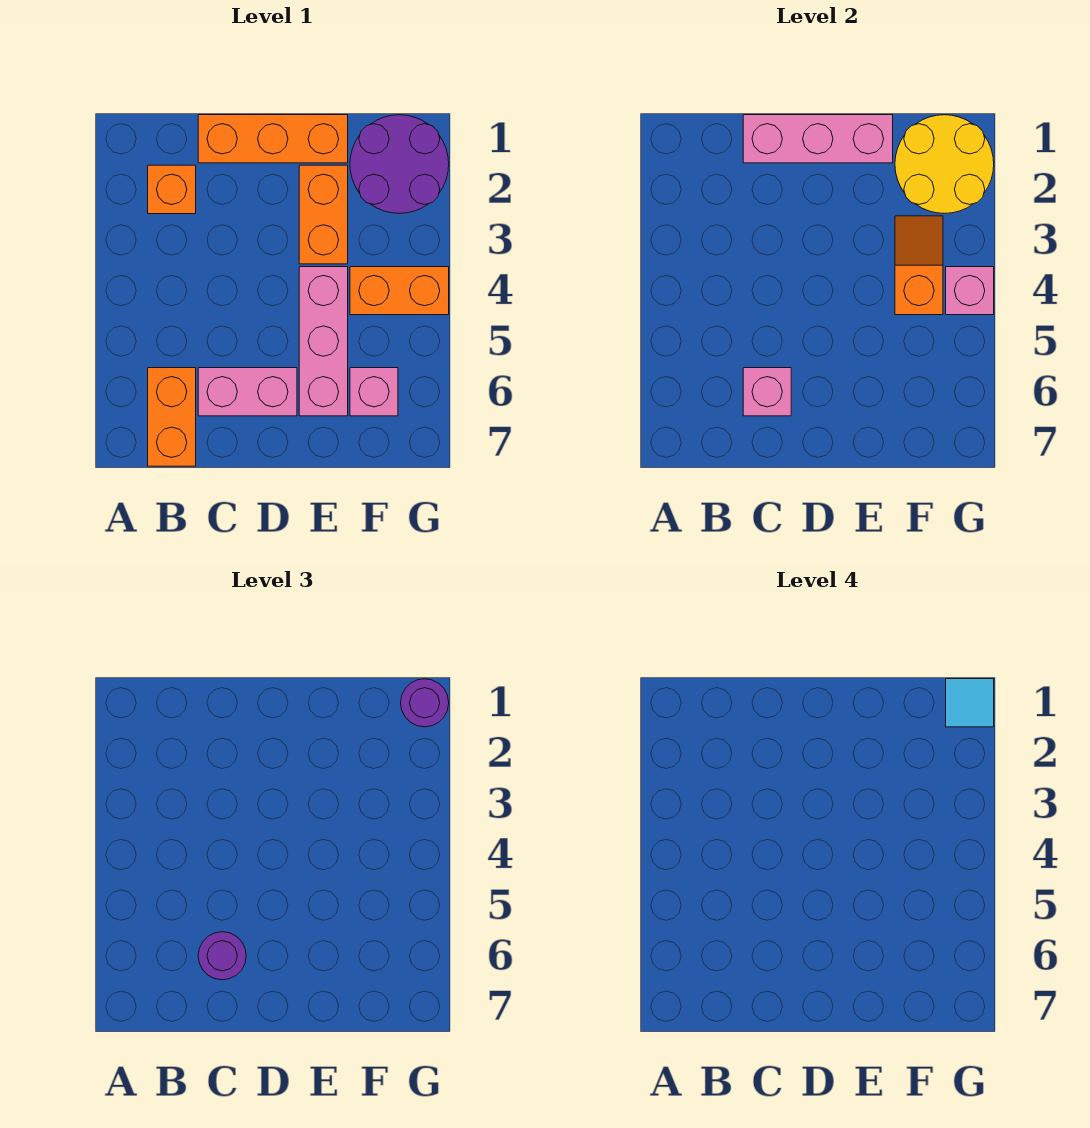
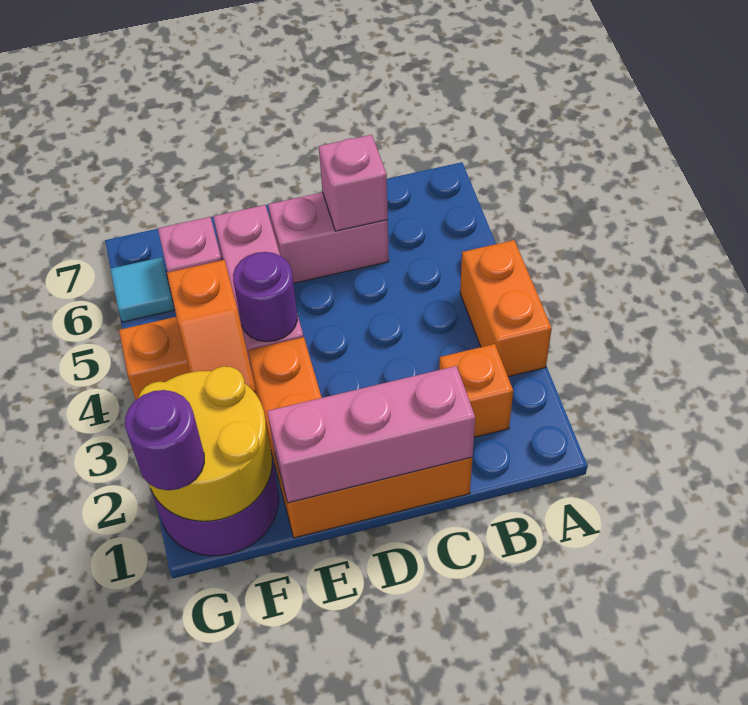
orange 1x2 brick [148,368,196,466] -> orange 1x2 brick moved to [460,240,552,377]
purple 1x1 round brick [198,932,246,980] -> purple 1x1 round brick moved to [233,252,297,342]
cyan 1x1 tile [946,679,994,727] -> cyan 1x1 tile moved to [110,257,174,322]
pink 1x1 brick [946,267,994,315] -> none

